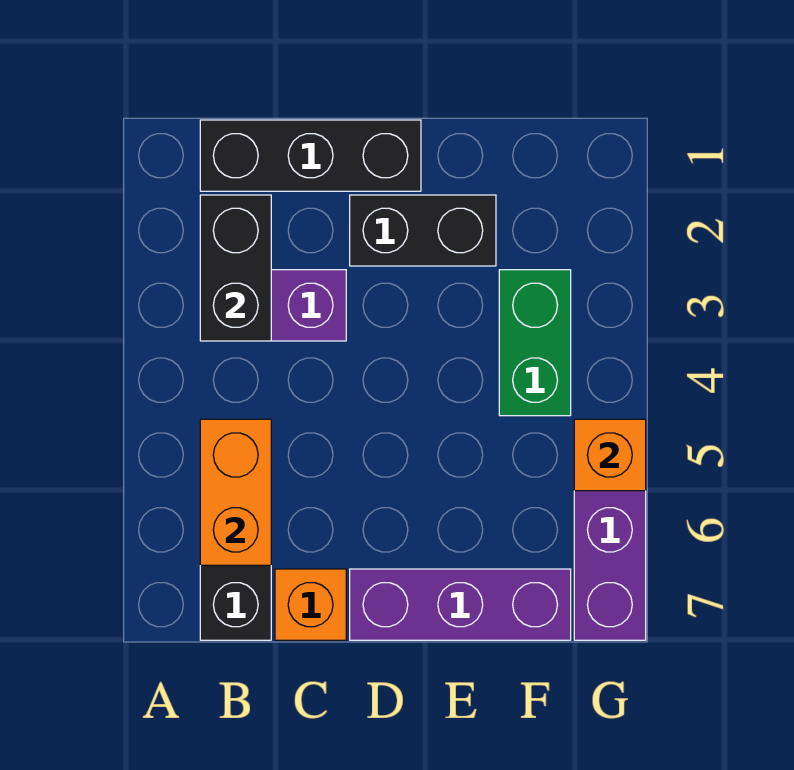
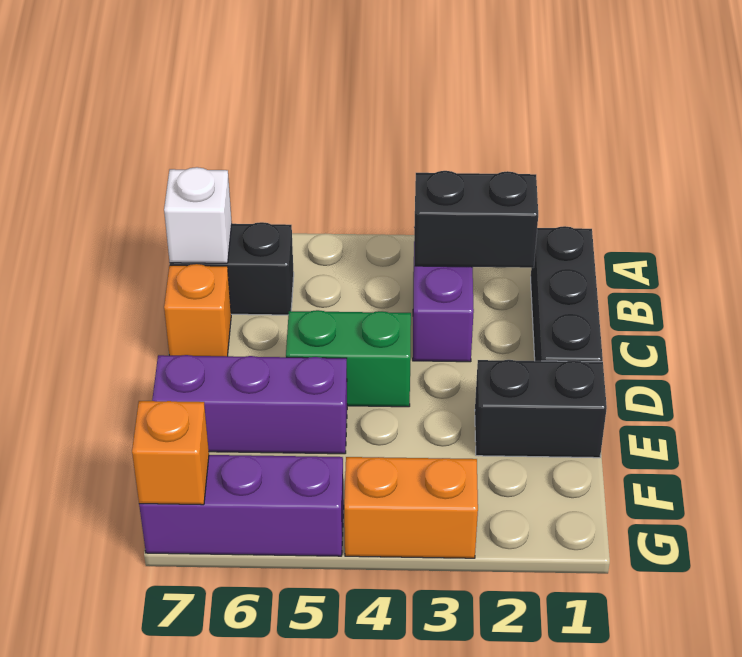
orange 1x2 brick [200,419,271,565] -> orange 1x2 brick moved to [344,457,478,558]
none -> white 1x1 brick [164,167,232,263]
black 1x2 brick [350,195,496,266] -> black 1x2 brick turned to [475,360,607,458]
purple 1x3 brick [350,569,571,640] -> purple 1x3 brick turned to [152,355,347,454]
green 1x2 brick [499,270,571,416] -> green 1x2 brick moved to [286,310,411,407]
orange 1x1 brick [574,419,646,491] -> orange 1x1 brick moved to [132,401,209,505]

